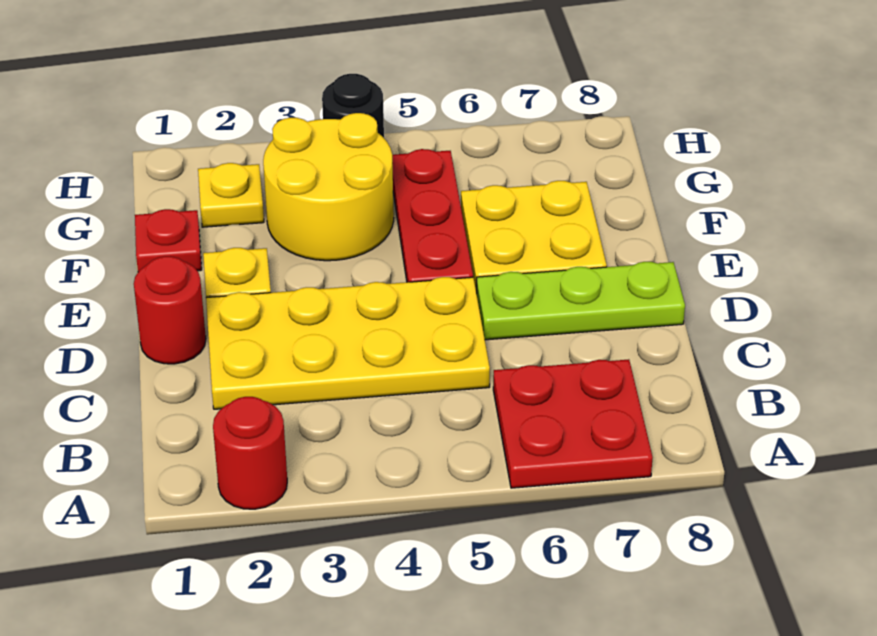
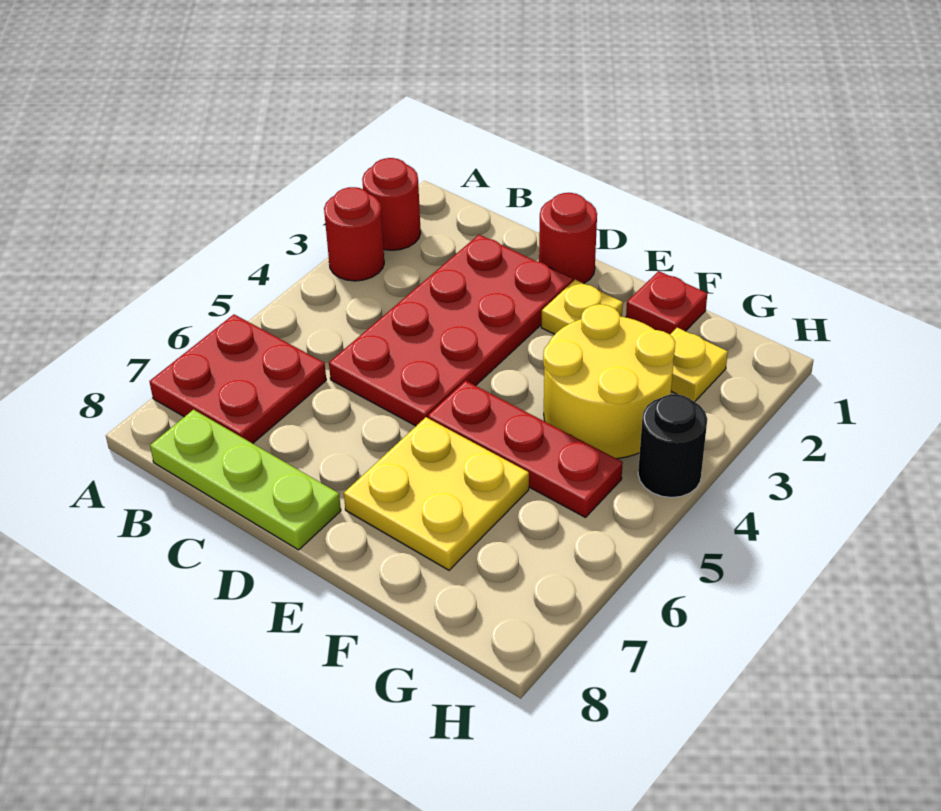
none -> red 1x1 round brick [324,187,384,281]
yellow 2x4 plate [206,277,490,409] -> red 2x4 plate [329,235,573,426]
lime 1x3 plate [477,262,685,340] -> lime 1x3 plate turned to [150,410,341,550]

